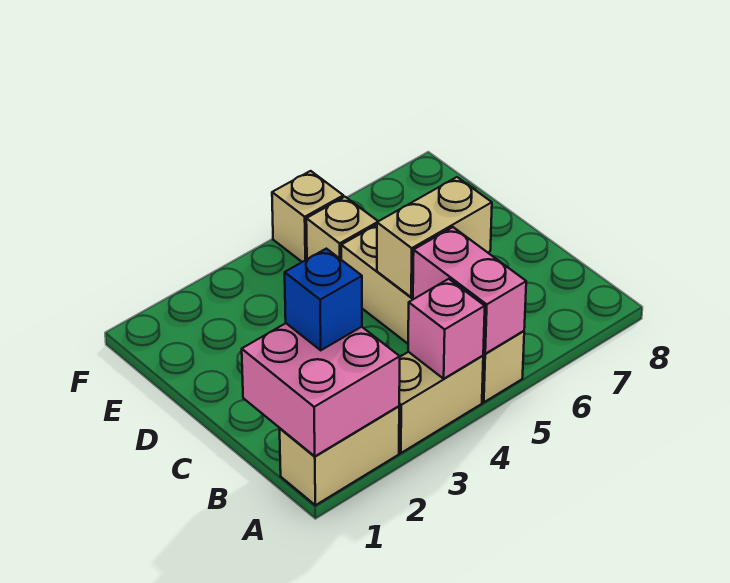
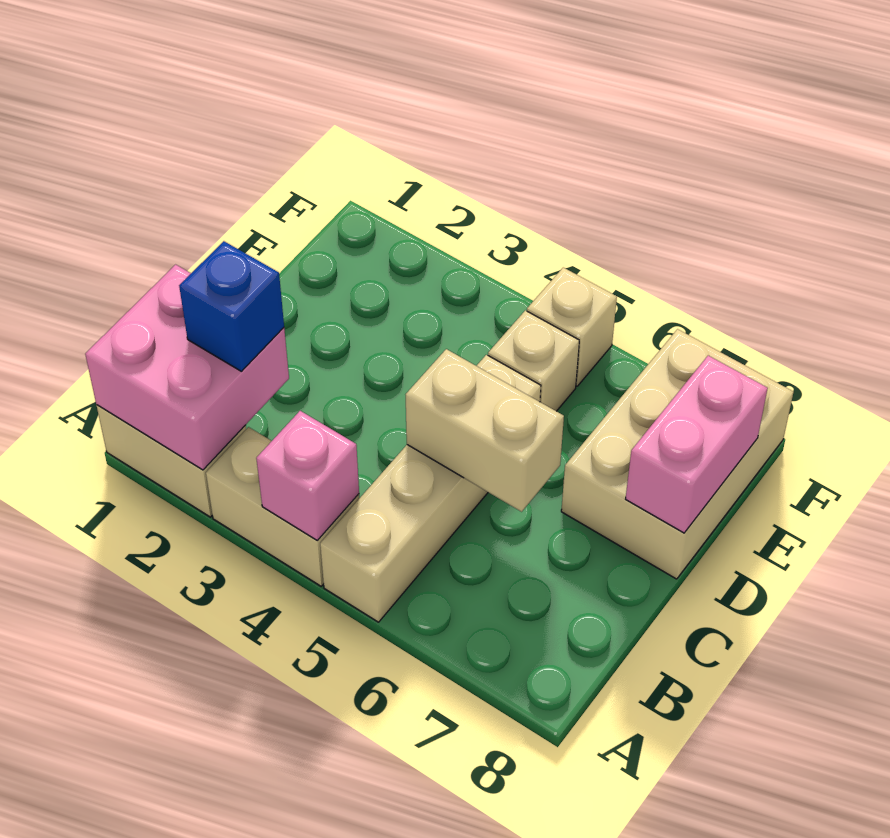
pink 1x2 brick [413,227,526,354] -> pink 1x2 brick moved to [626,356,768,533]
none -> tan 2x3 brick [561,329,793,579]

